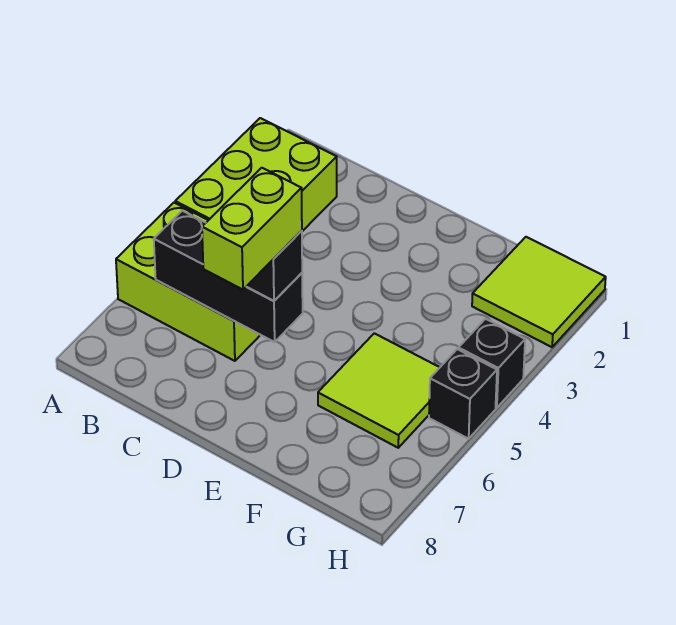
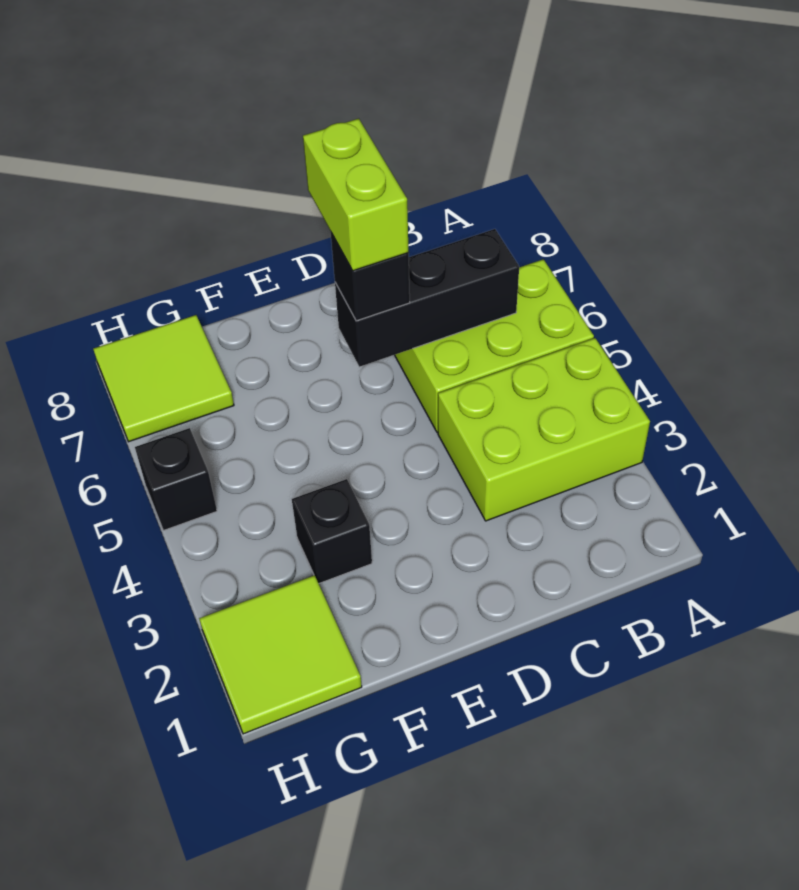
lime 2x3 brick [175,118,337,231] -> lime 2x3 brick turned to [438,338,650,521]
lime 2x2 tile [318,333,440,448] -> lime 2x2 tile moved to [93,315,234,442]
black 1x1 brick [458,319,525,408] -> black 1x1 brick moved to [292,479,372,583]

